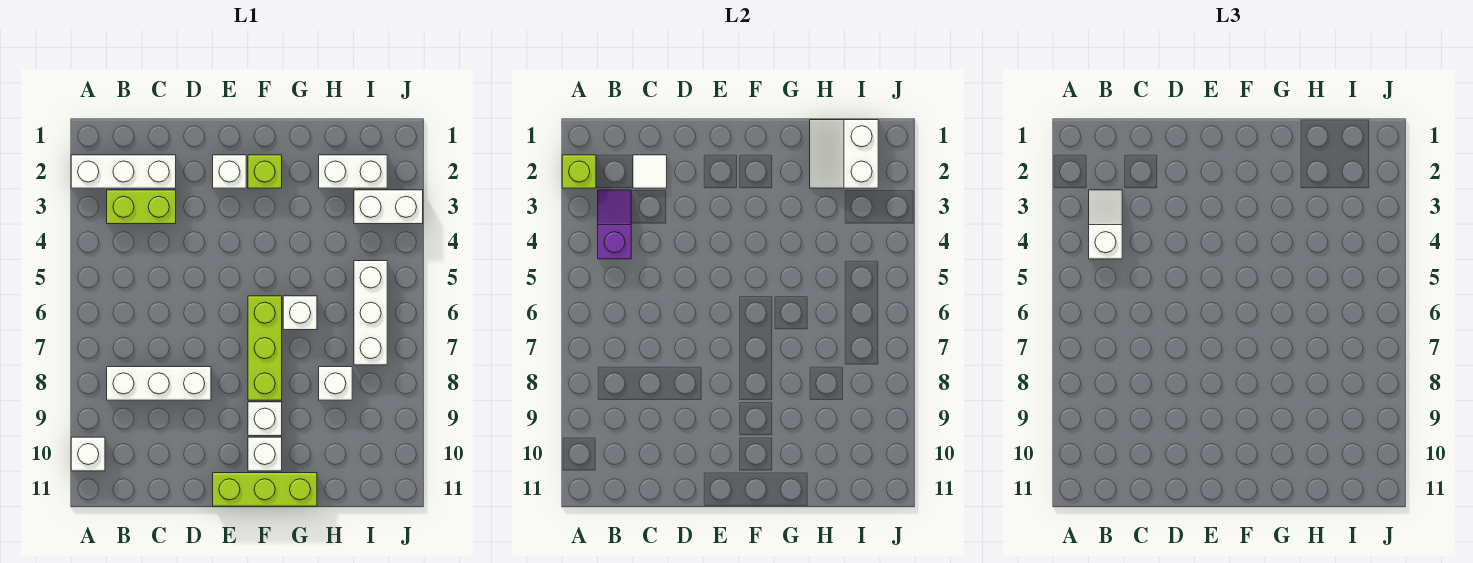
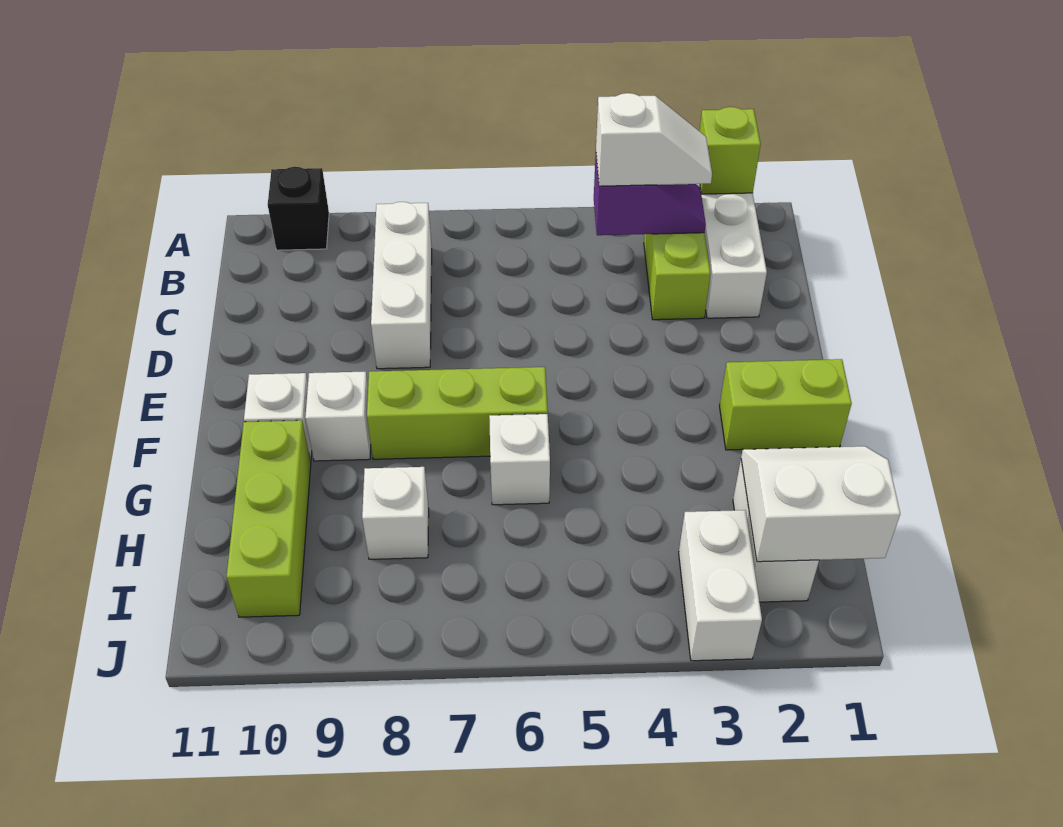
white 1x1 brick [71,437,105,471] -> black 1x1 brick [268,167,329,250]
white 1x1 tile [633,155,667,188] -> none
white 1x1 brick [213,155,246,188] -> none
lime 1x3 brick [213,473,317,506] -> lime 1x3 brick moved to [226,420,311,617]
lime 1x1 brick [248,155,282,188] -> lime 1x2 brick [720,359,852,450]
white 1x3 brick [354,261,387,365] -> none

